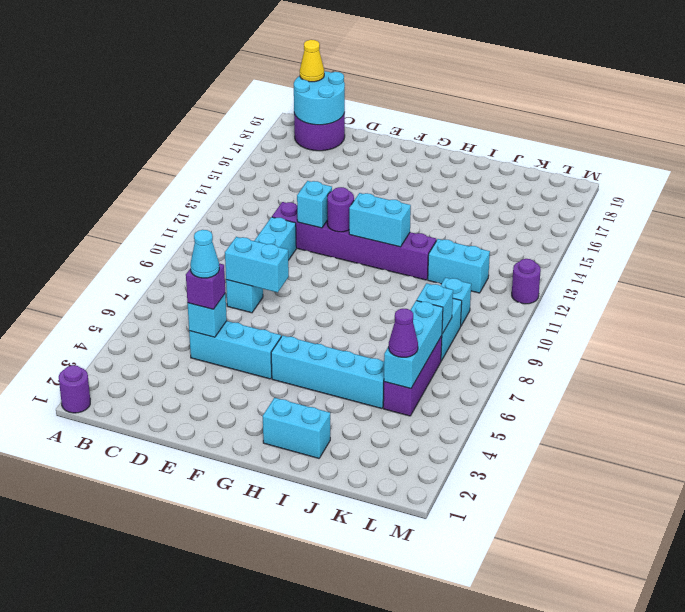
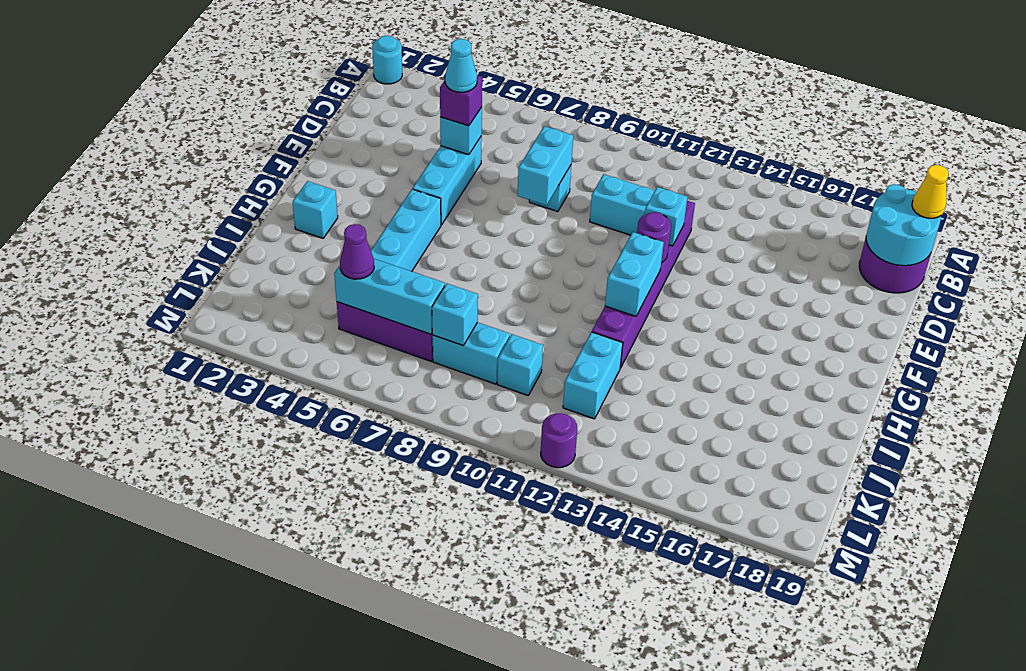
purple 1x1 round brick [59,365,90,413] -> cyan 1x1 round brick [372,36,402,84]
cyan 1x2 brick [263,398,330,458] -> cyan 1x1 brick [293,181,338,238]

